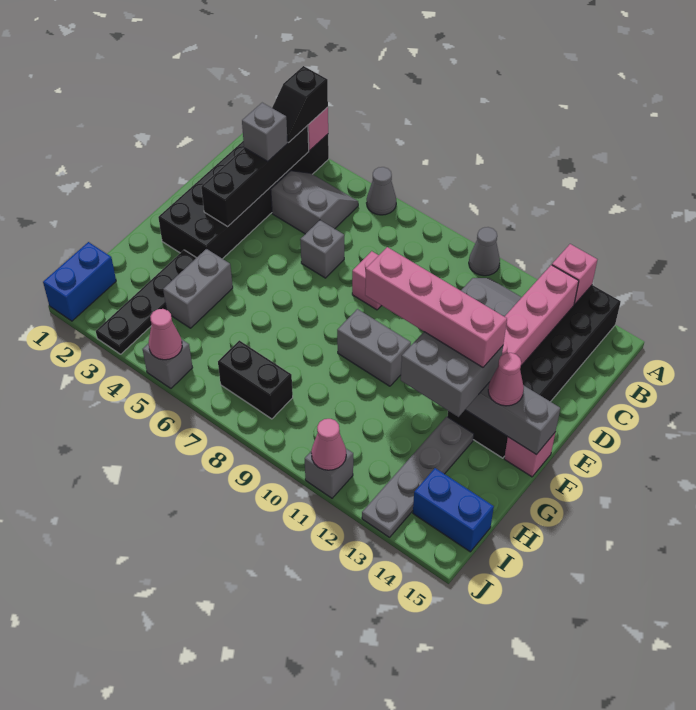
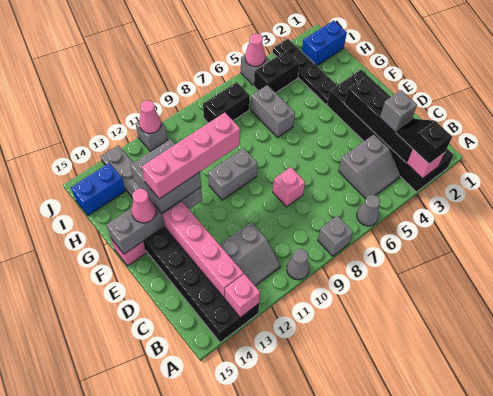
grey 1x1 brick [300,220,344,278] -> grey 1x1 brick moved to [318,216,353,256]
grey 1x2 brick [163,249,233,328] -> grey 1x2 brick moved to [251,85,295,138]
blue 1x2 brick [43,242,116,321] -> blue 1x2 brick turned to [302,20,347,66]
none -> black 1x2 brick [254,50,300,93]

